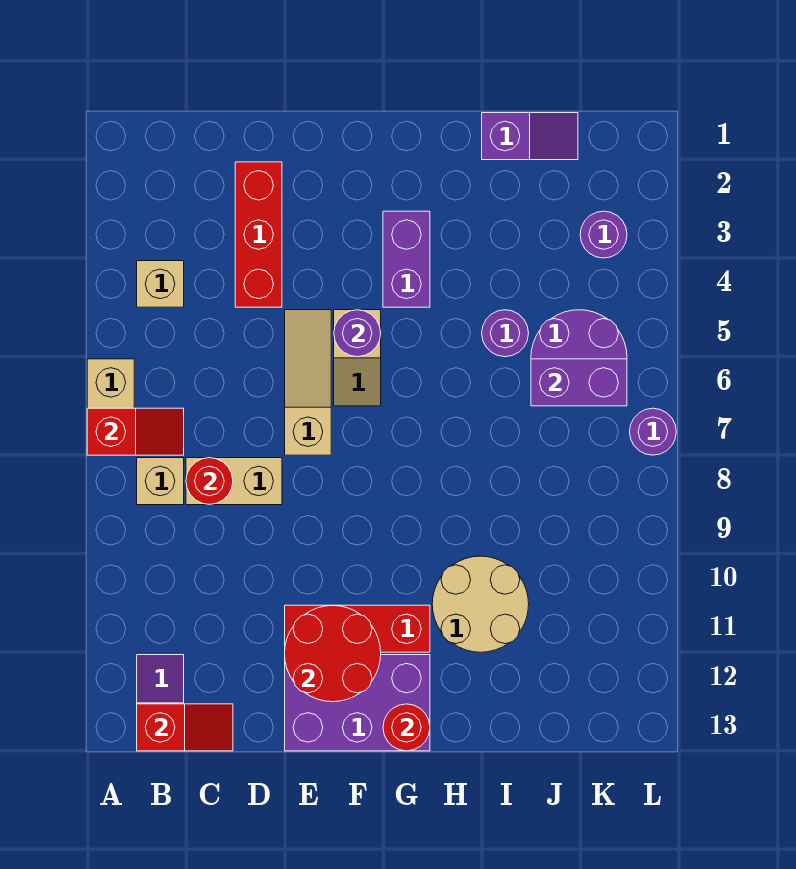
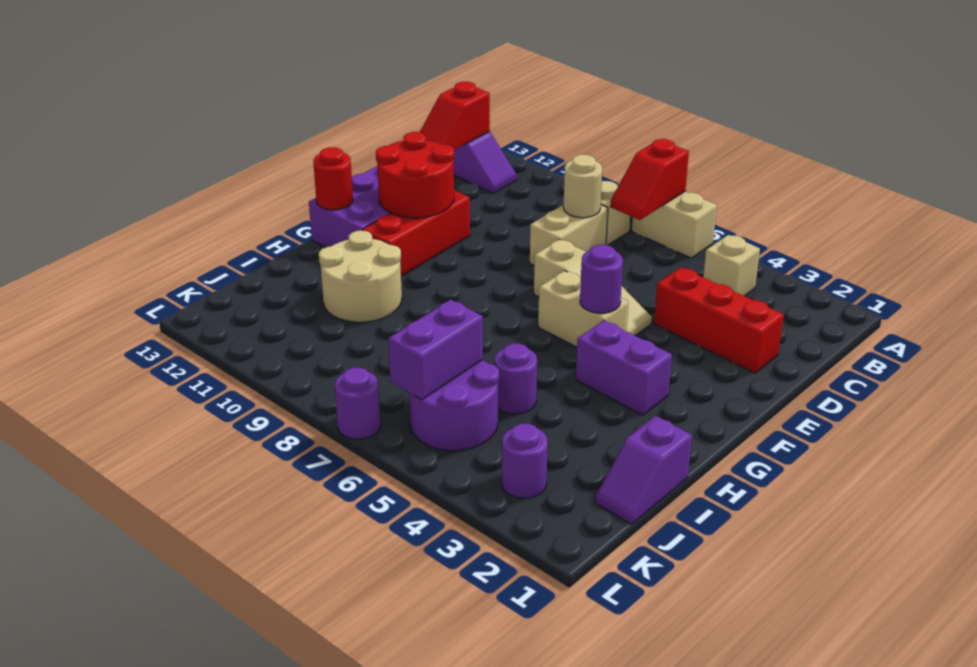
red 1x1 round brick [186,458,233,505] -> tan 1x1 round brick [563,155,602,218]
tan 1x2 slope [334,310,381,406] -> tan 1x2 brick [538,271,629,347]

